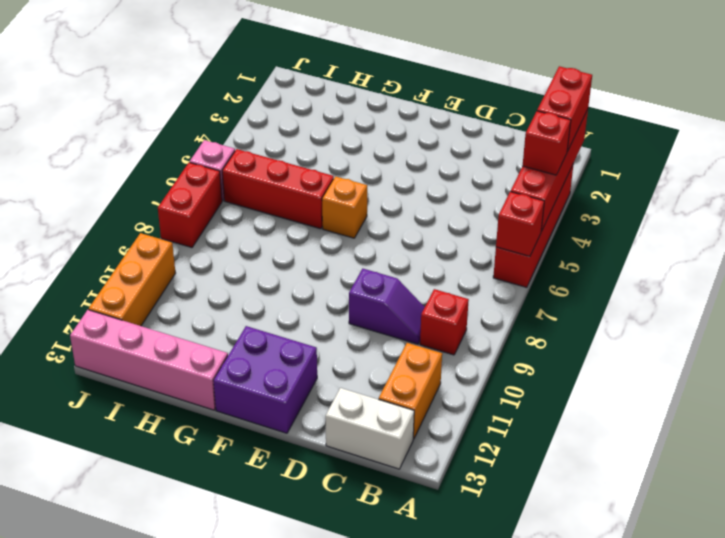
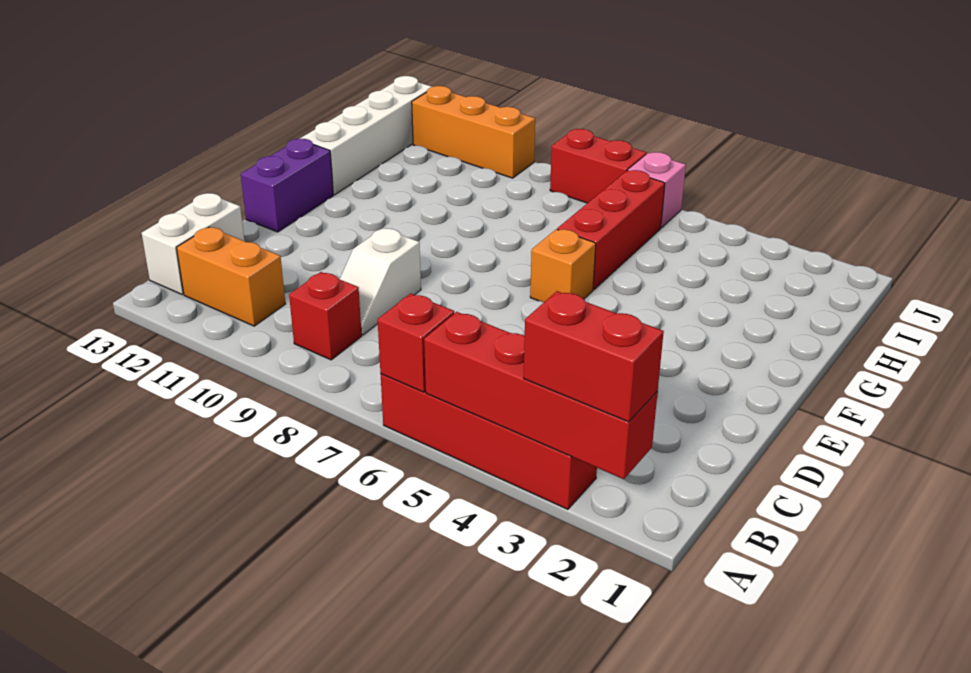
red 1x1 brick [523,111,571,175] -> none
purple 1x2 slope [349,269,425,344] -> white 1x2 slope [340,228,421,335]
purple 2x2 brick [213,326,317,433] -> purple 1x2 brick [241,139,333,232]
pink 1x4 brick [70,310,228,410] -> white 1x4 brick [300,76,432,195]

